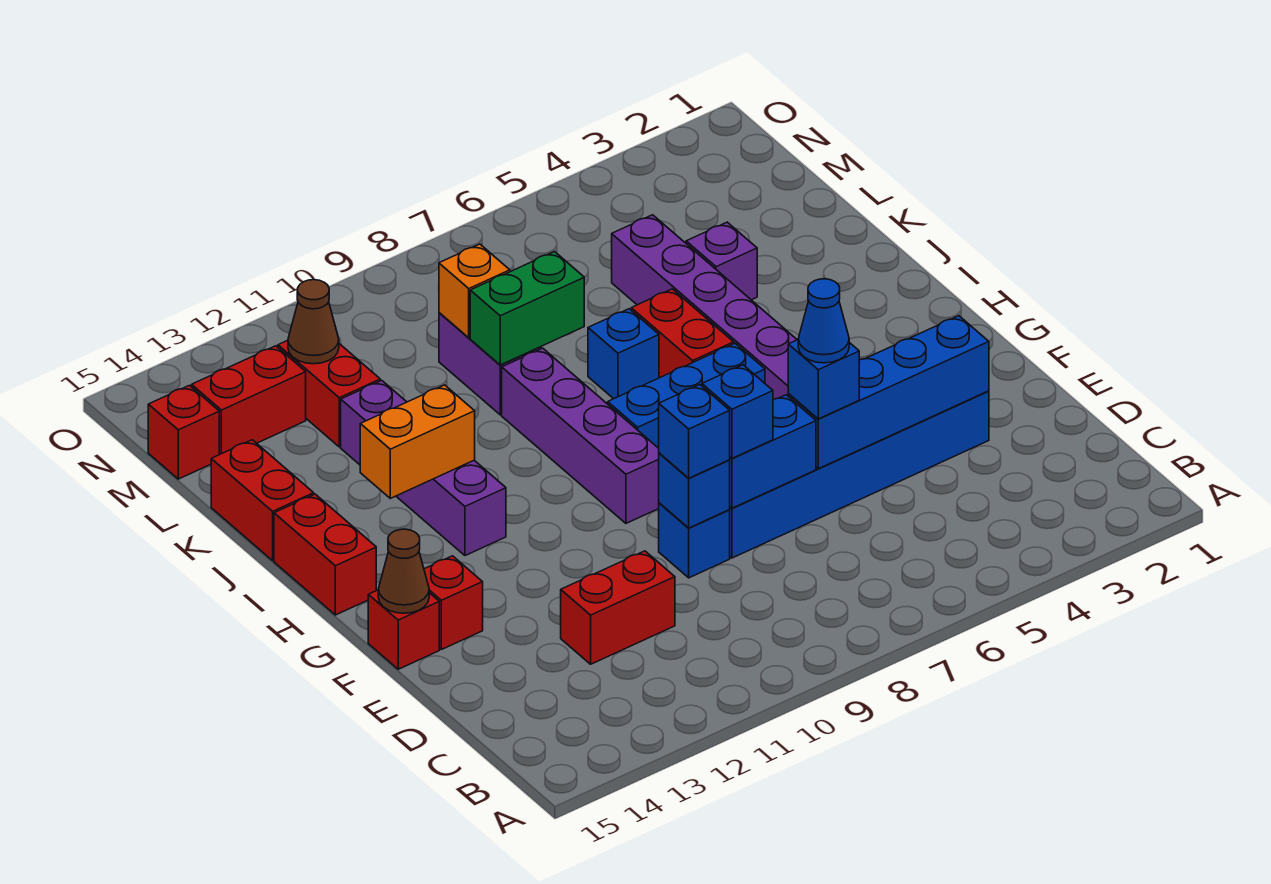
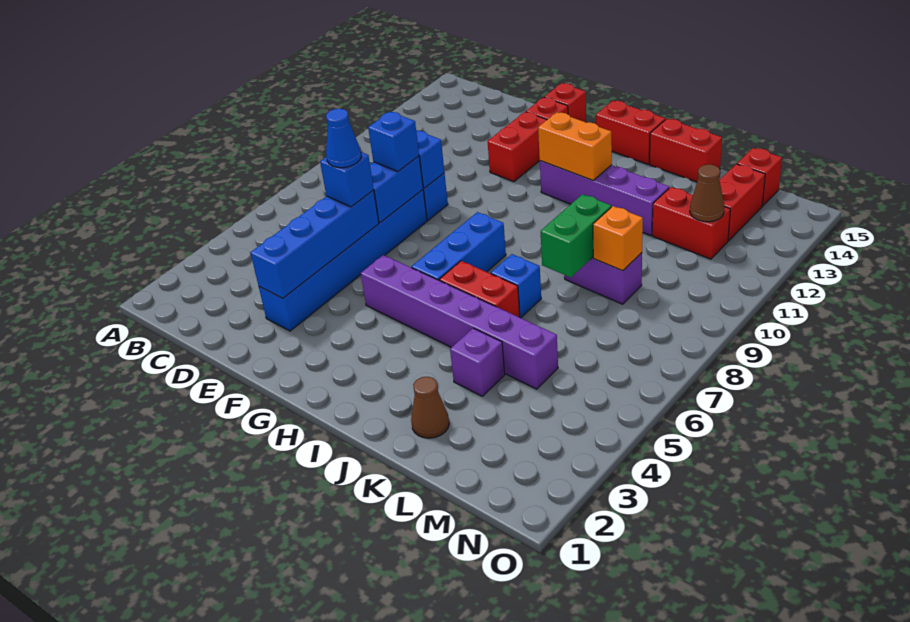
red 1x2 brick [561,551,675,664] -> red 1x2 brick moved to [488,112,547,182]
blue 1x1 brick [659,385,730,478] -> none
brown 1x1 cone [378,529,429,613] -> brown 1x1 cone moved to [411,377,449,438]
purple 1x4 brick [502,348,659,523] -> none
orange 1x2 brick [360,385,475,498] -> orange 1x2 brick turned to [538,112,612,180]

